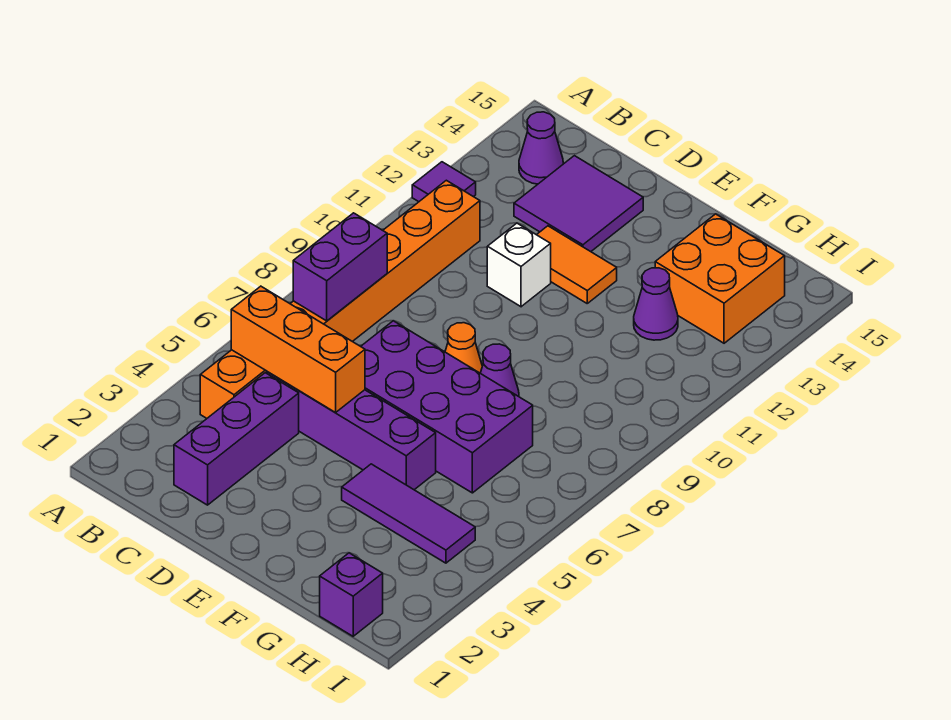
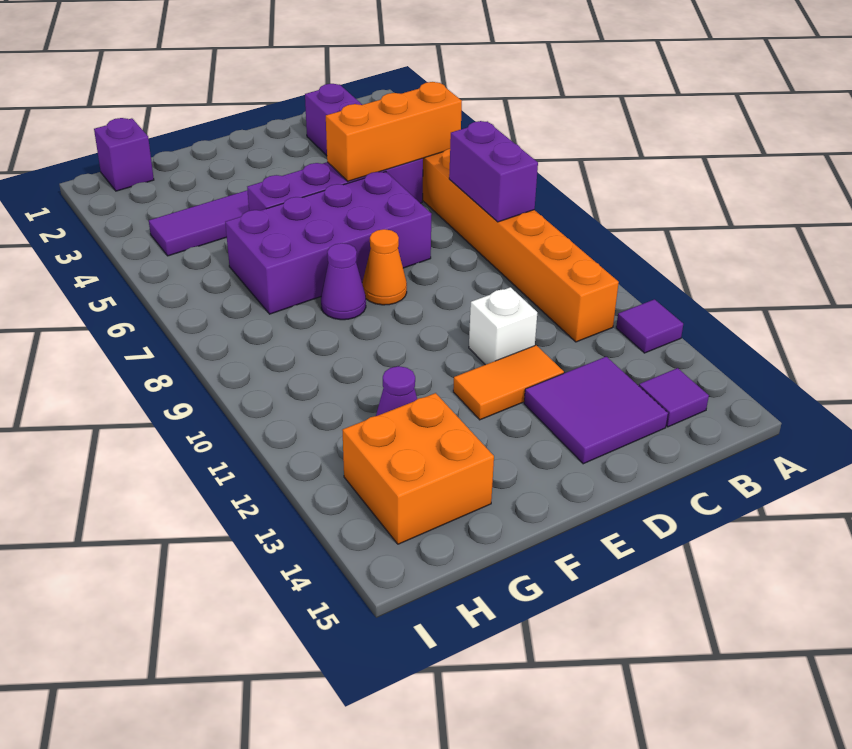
purple 1x1 cone [519,112,563,184] -> purple 1x1 tile [639,368,709,427]

